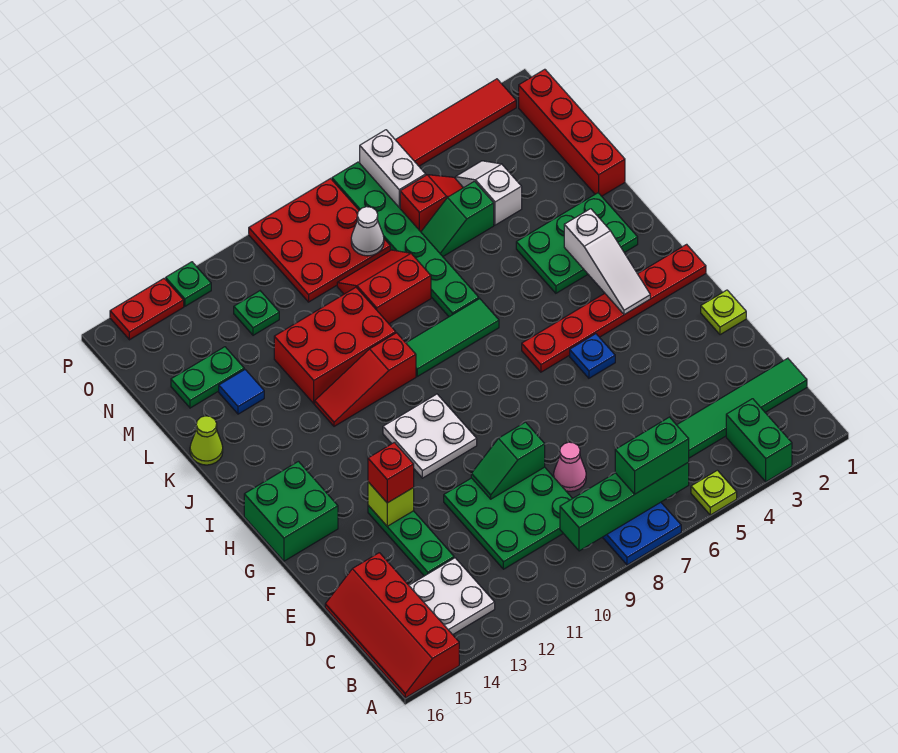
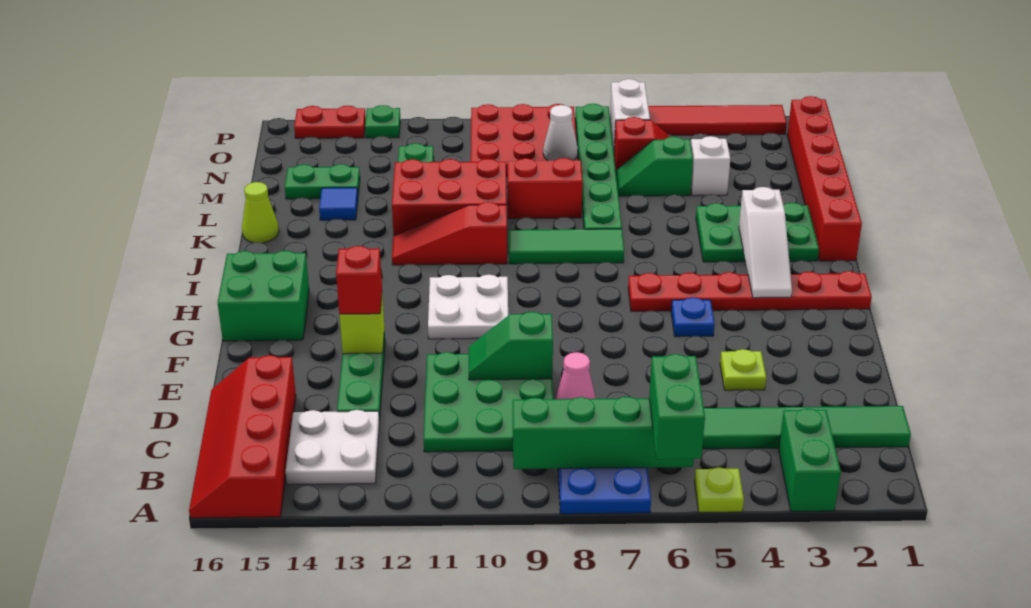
green 1x2 brick [615,417,689,494] -> green 1x2 brick turned to [649,354,705,459]
lime 1x1 plate [701,290,746,335] -> lime 1x1 plate moved to [720,349,766,390]
red 1x4 brick [519,69,625,196] -> red 1x6 brick [787,96,862,261]

